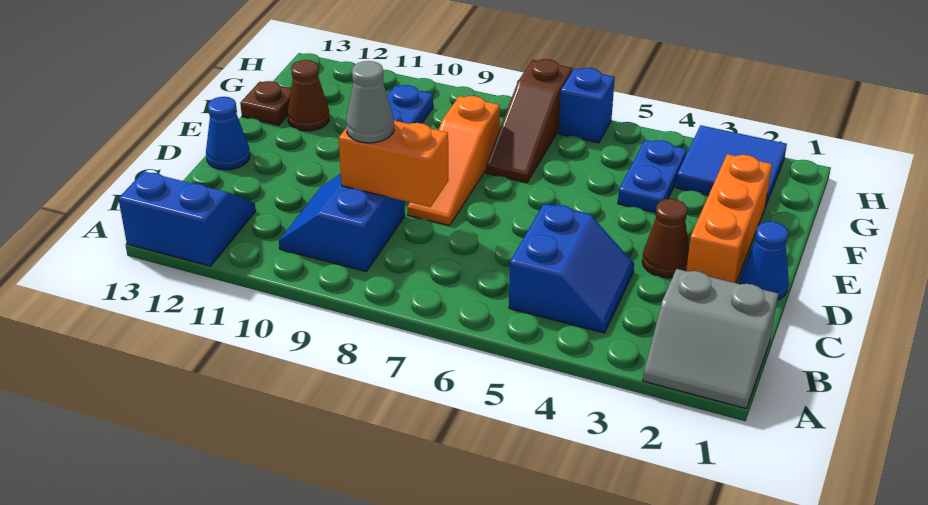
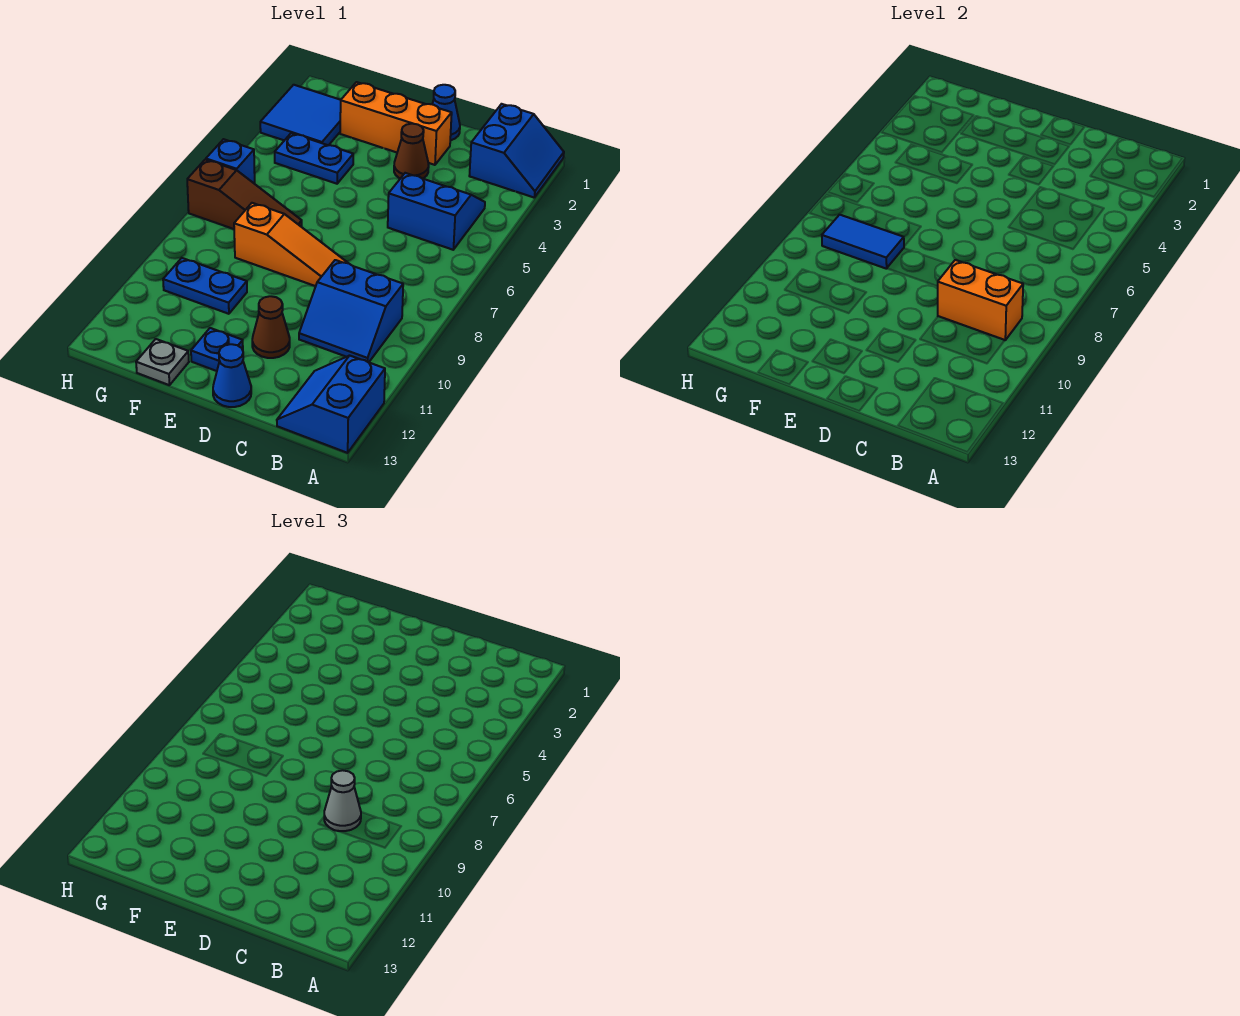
grey 2x2 slope [643,269,778,409] -> blue 2x2 slope [469,104,564,197]
orange 1x2 brick [339,120,449,207] -> orange 1x2 brick turned to [938,260,1023,340]
none -> blue 1x1 plate [191,328,243,371]
none -> blue 1x2 tile [822,215,904,269]
brown 1x1 cone [288,60,329,131] -> brown 1x1 cone moved to [252,296,290,358]
brown 1x1 plate [240,81,291,125] -> grey 1x1 plate [136,339,189,385]

